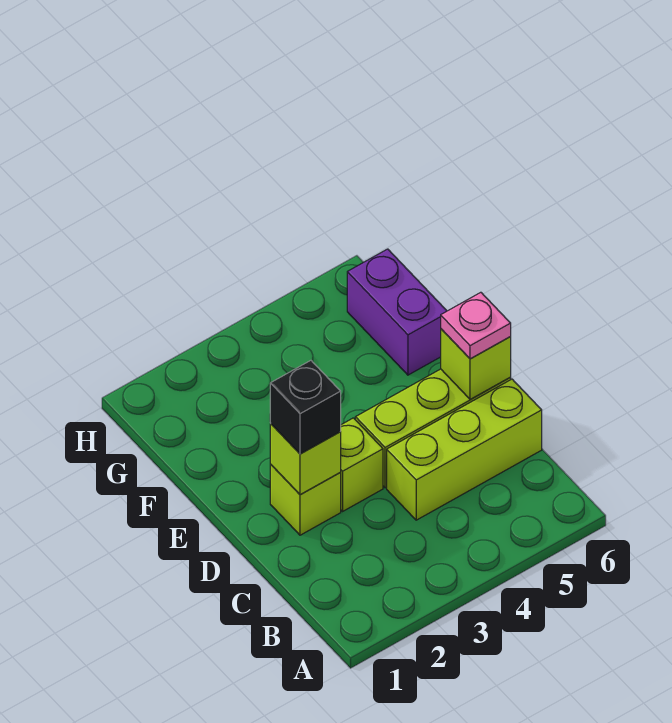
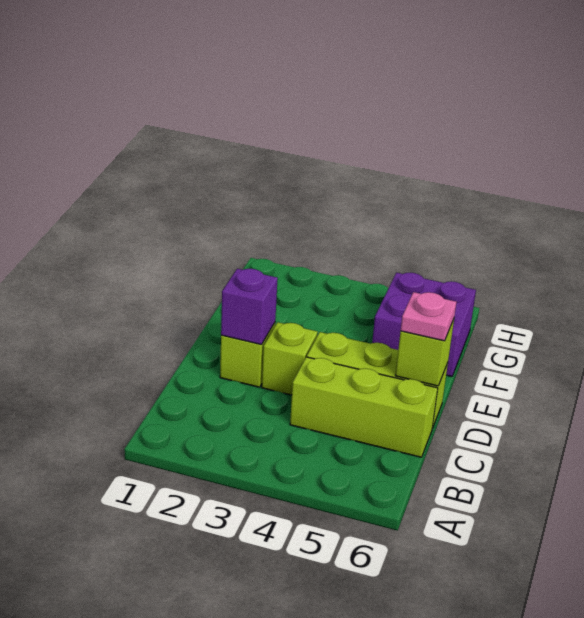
lime 1x1 brick [270,424,341,495] -> purple 1x1 brick [221,269,278,345]
black 1x1 brick [270,360,341,454] -> none
purple 1x2 brick [347,249,447,375] -> purple 2x2 brick [372,273,476,377]

